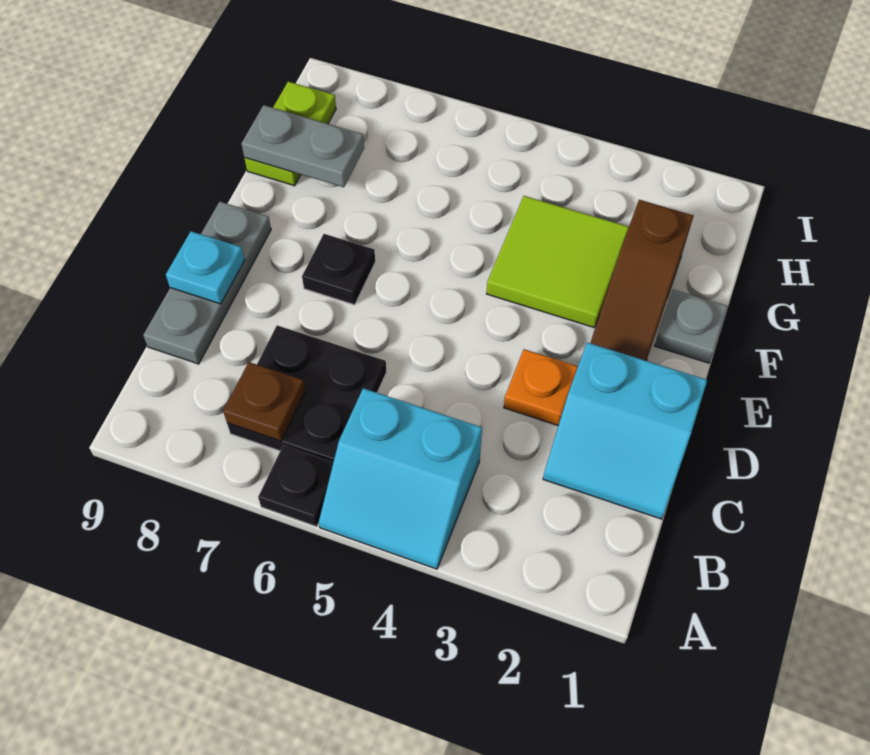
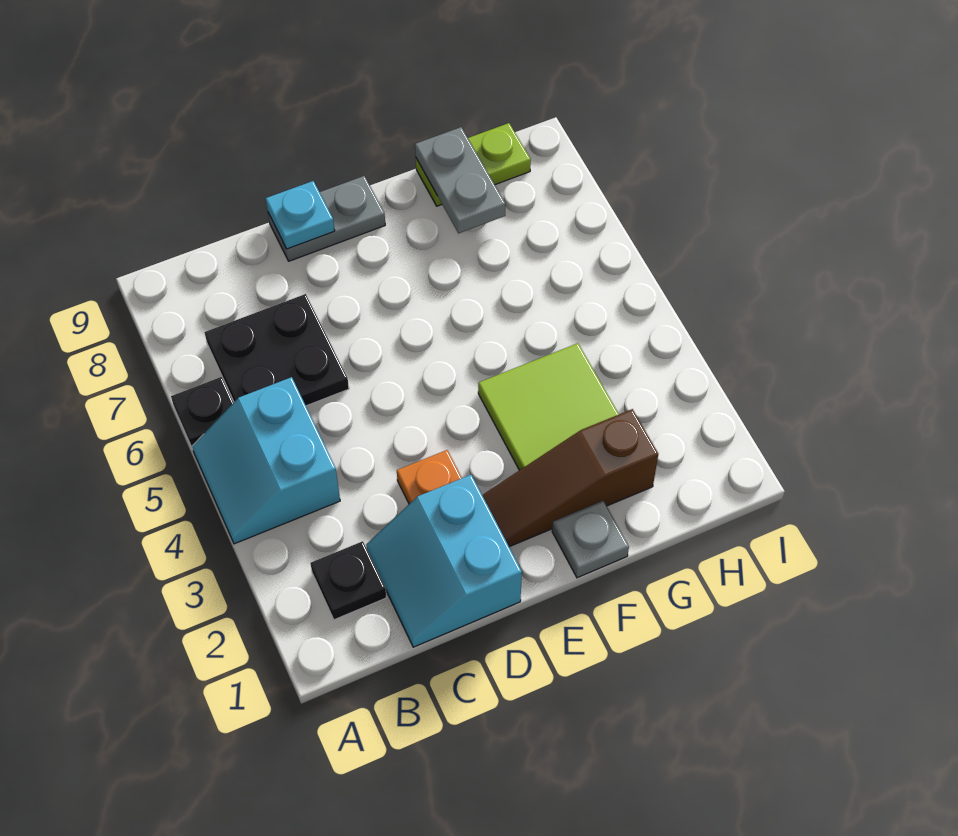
brown 1x1 plate [223,362,305,441] -> none
grey 1x3 plate [143,202,271,364] -> grey 1x2 plate [268,176,385,261]
black 1x1 plate [302,234,375,305] -> black 1x1 plate moved to [310,541,386,620]

